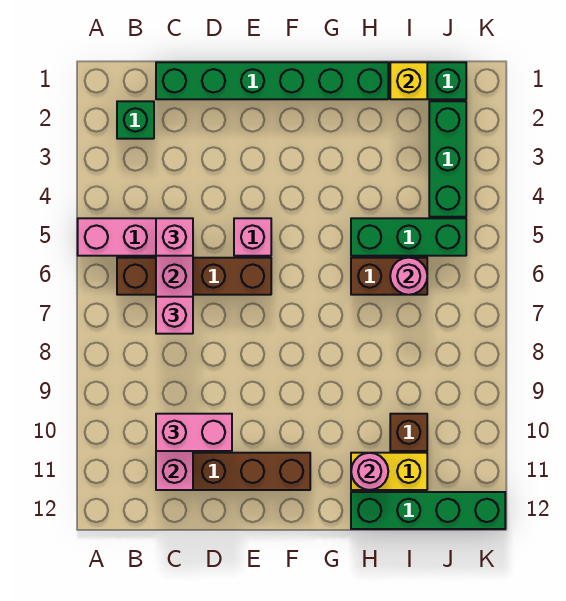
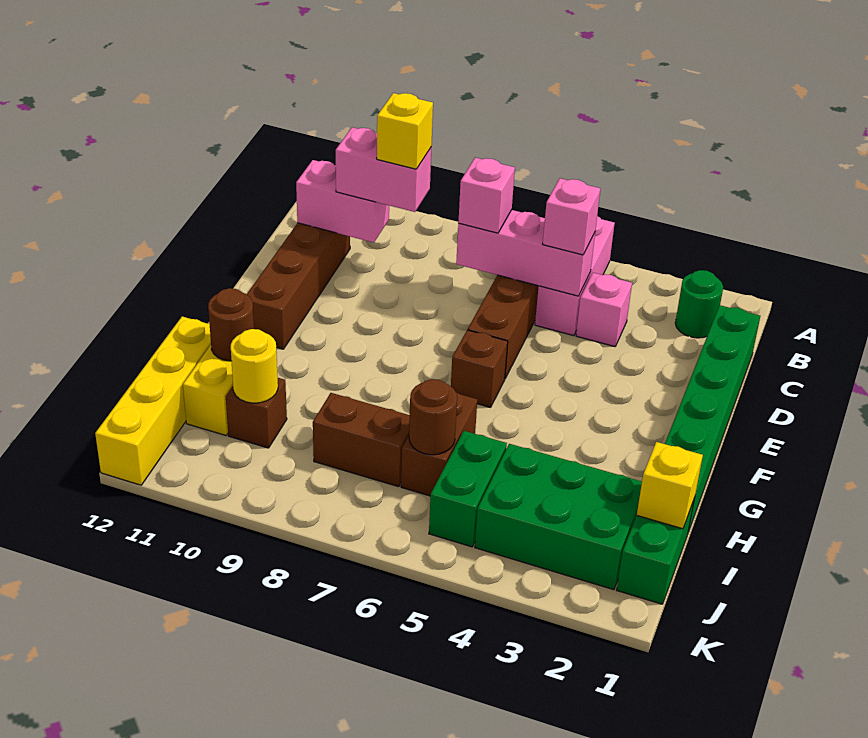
green 1x1 brick [117,101,154,139] -> green 1x1 round brick [675,270,723,338]
none -> yellow 1x1 brick [377,93,433,169]
pink 1x2 brick [156,414,232,451] -> pink 1x2 brick turned to [336,127,431,212]
pink 1x1 brick [234,218,271,256] -> pink 1x1 brick moved to [576,273,632,347]
none -> brown 1x1 brick [451,330,508,407]
green 1x3 brick [351,218,466,256] -> green 1x2 brick [429,431,507,547]
pink 1x1 round brick [351,453,388,490] -> brown 1x1 round brick [208,288,254,361]
green 1x4 brick [351,492,505,529] -> yellow 1x4 brick [95,317,211,485]
pink 1x1 round brick [390,258,427,295] -> brown 1x1 round brick [409,379,457,455]
none -> brown 1x2 brick [313,393,410,487]
none -> yellow 1x1 round brick [231,329,278,403]
green 1x3 brick [429,101,466,217] -> green 2x3 brick [475,444,642,590]

